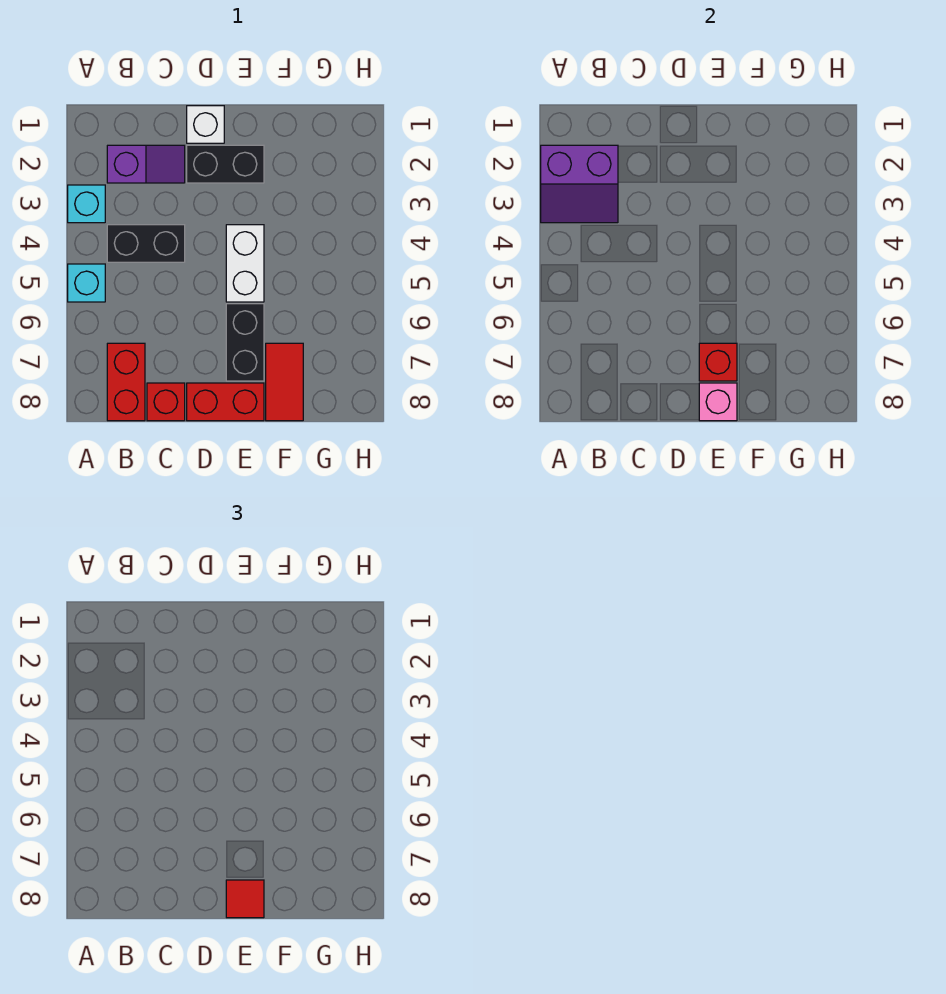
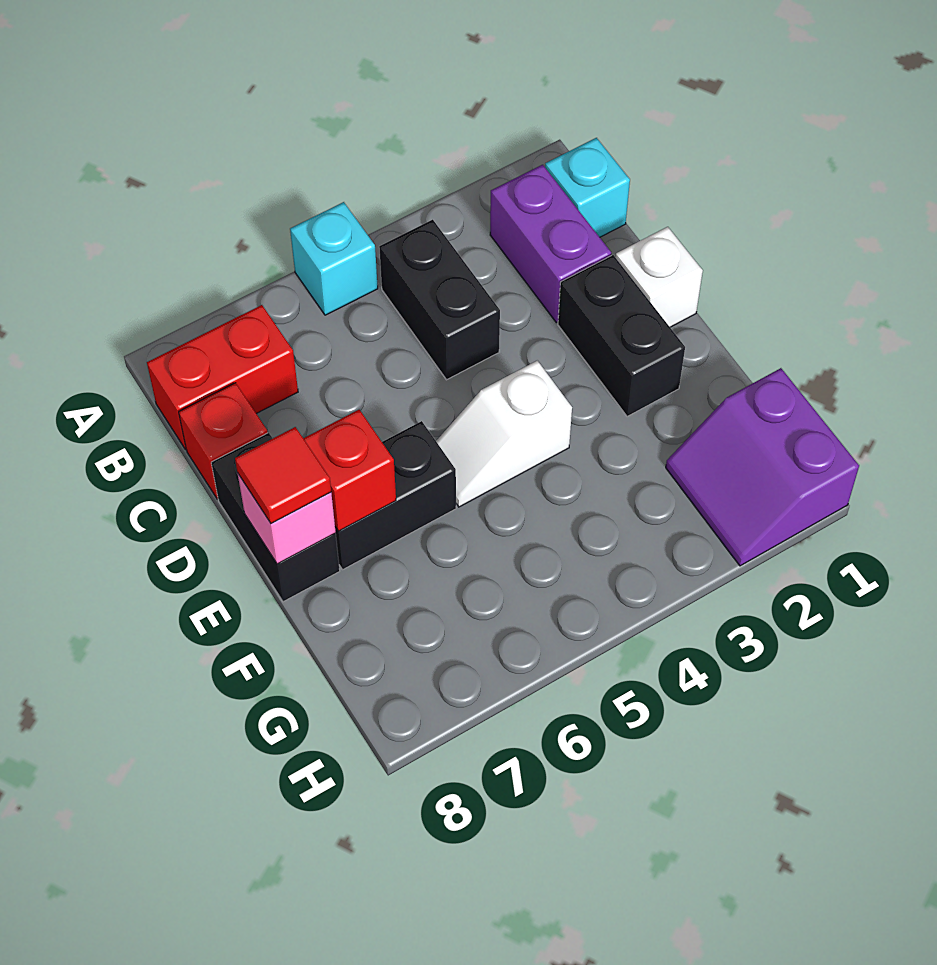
purple 2x2 slope [541,145,618,223] -> purple 2x2 slope moved to [666,368,859,566]
cyan 1x1 brick [68,185,105,223] -> cyan 1x1 brick moved to [545,138,630,237]
purple 1x2 slope [107,145,185,183] -> purple 1x2 brick [490,165,611,322]
red 1x2 brick [187,383,264,421] -> black 1x2 brick [211,433,340,602]
white 1x2 brick [226,225,264,302] -> white 1x2 slope [436,361,572,507]
red 1x2 tile [266,343,303,421] -> none

